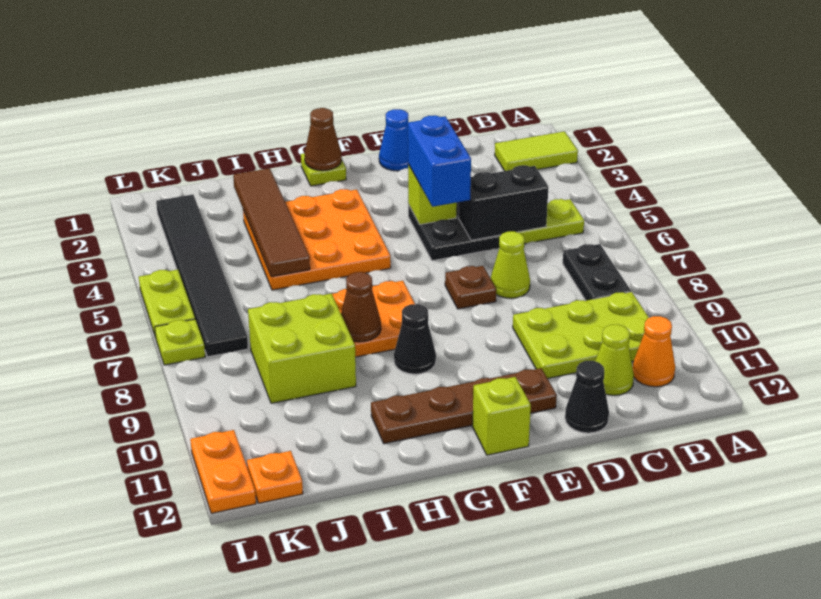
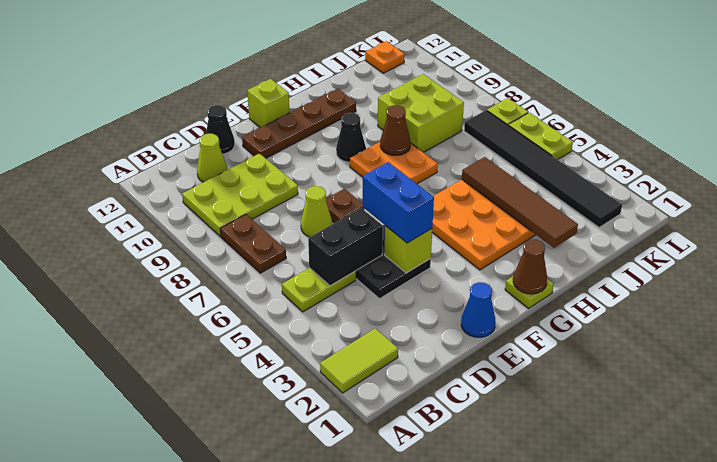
black 1x2 plate [563,244,631,301] -> brown 1x2 plate [220,215,286,273]
orange 1x1 cone [633,316,675,387] -> none
orange 1x2 plate [190,430,256,513] -> none

